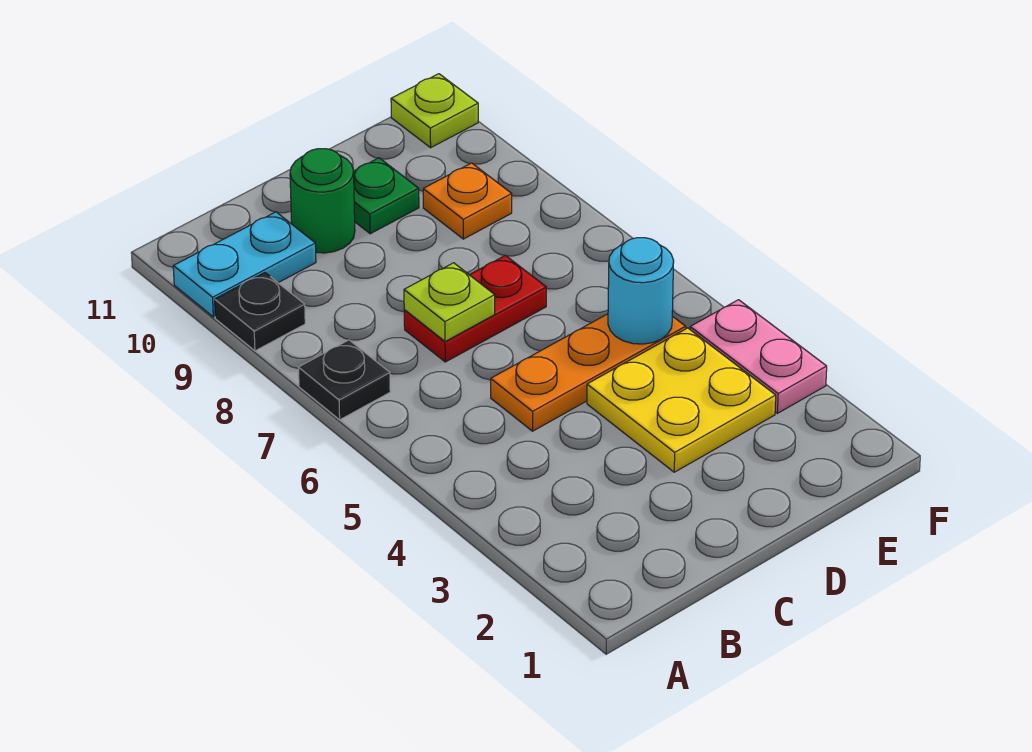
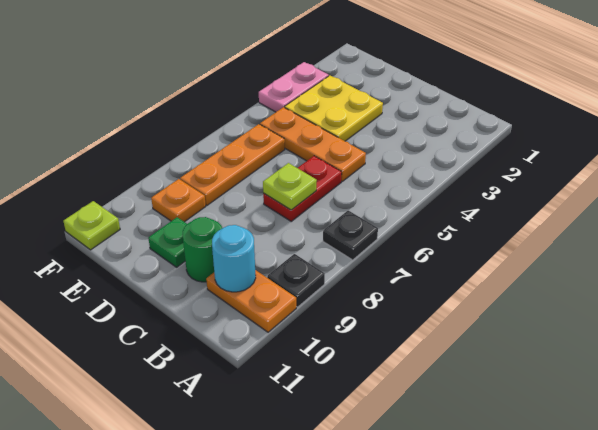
cyan 1x2 plate [173,212,316,317] -> orange 1x2 plate [206,270,296,332]
red 1x2 plate [404,255,546,362] -> red 1x2 plate turned to [263,156,342,221]
cyan 1x1 round brick [608,238,674,344] -> cyan 1x1 round brick moved to [212,225,256,292]
none -> orange 1x3 plate [180,124,285,205]

